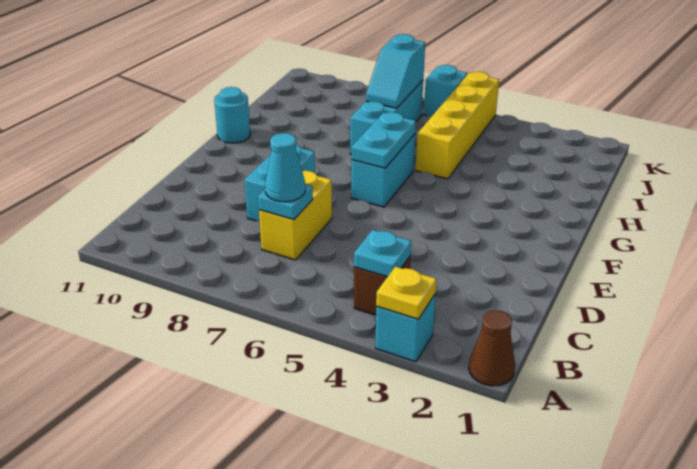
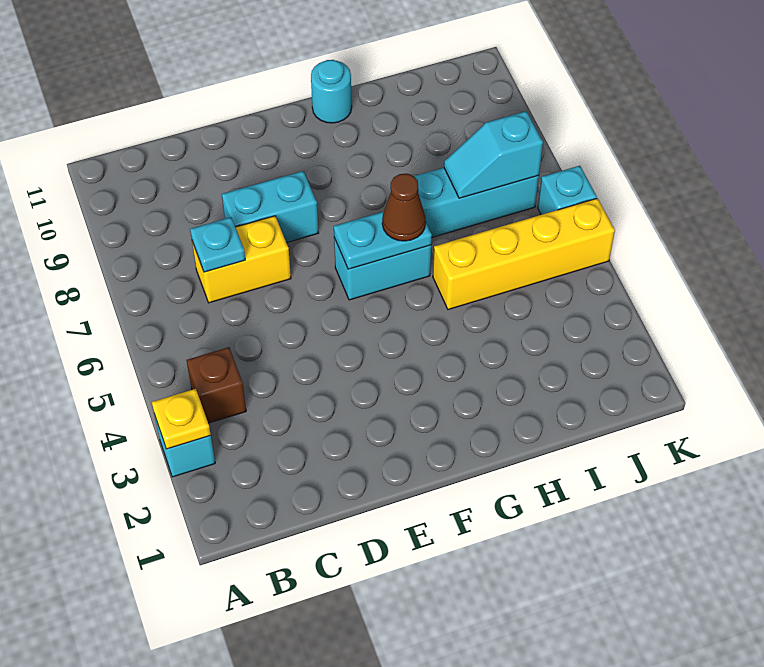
brown 1x1 cone [469,310,515,386] -> brown 1x1 cone moved to [382,174,426,241]
cyan 1x1 plate [354,230,411,277] -> none
cyan 1x1 cone [265,133,305,202] -> none

